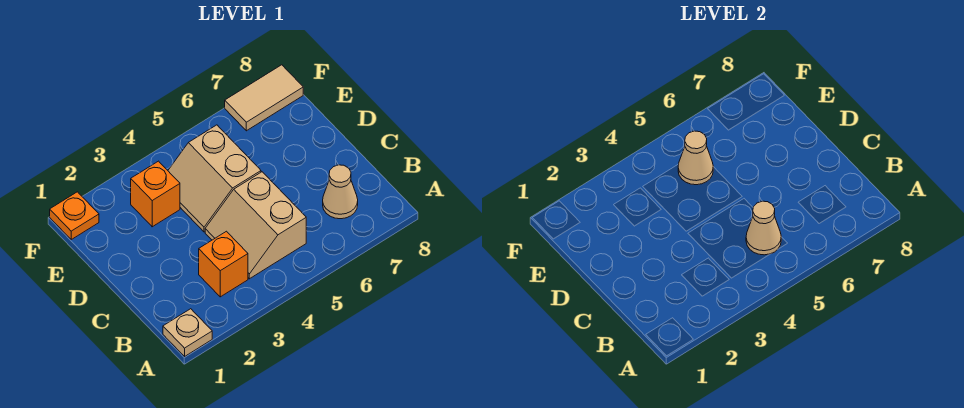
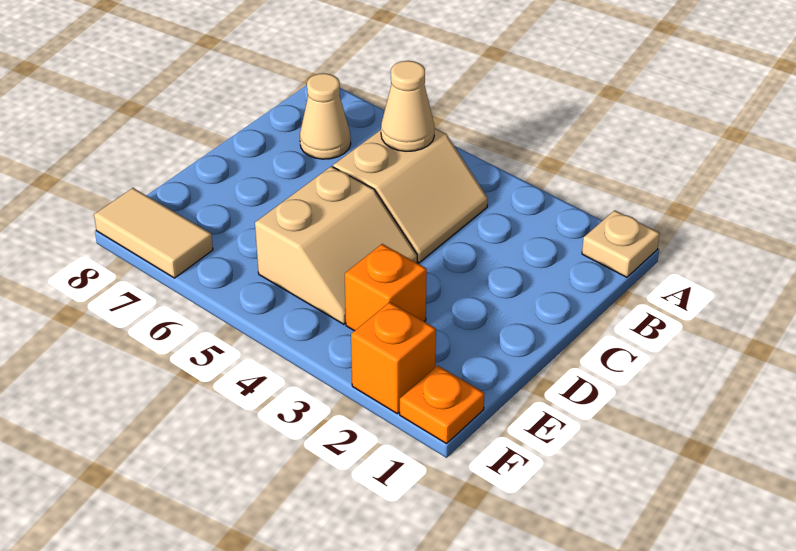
orange 1x1 brick [199,231,248,297] -> orange 1x1 brick moved to [351,302,436,414]
tan 1x1 cone [678,131,713,185] -> none

